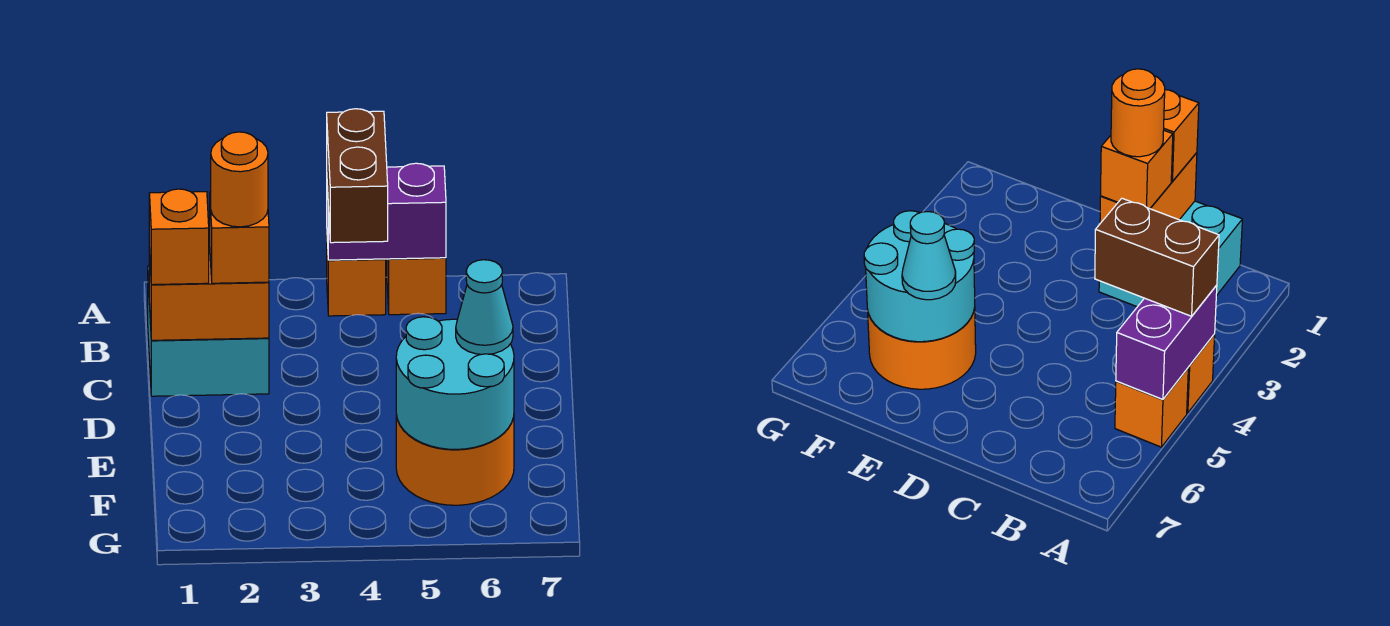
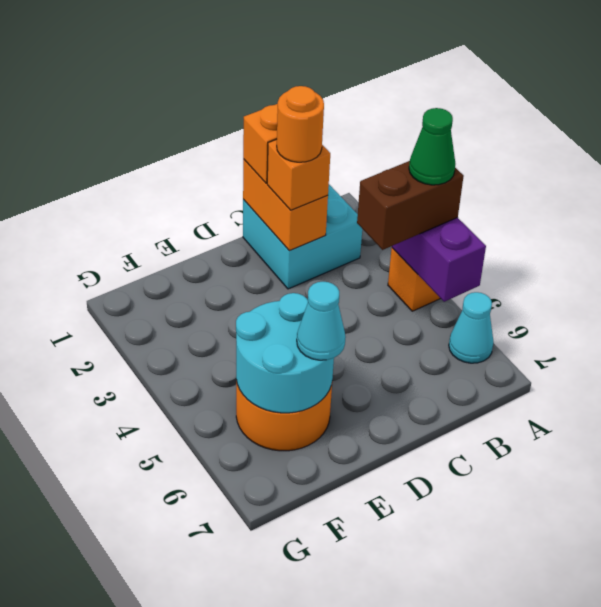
none -> green 1x1 cone [409,108,455,185]
orange 1x1 brick [387,258,446,315] -> none
none -> cyan 1x1 cone [449,292,494,363]

